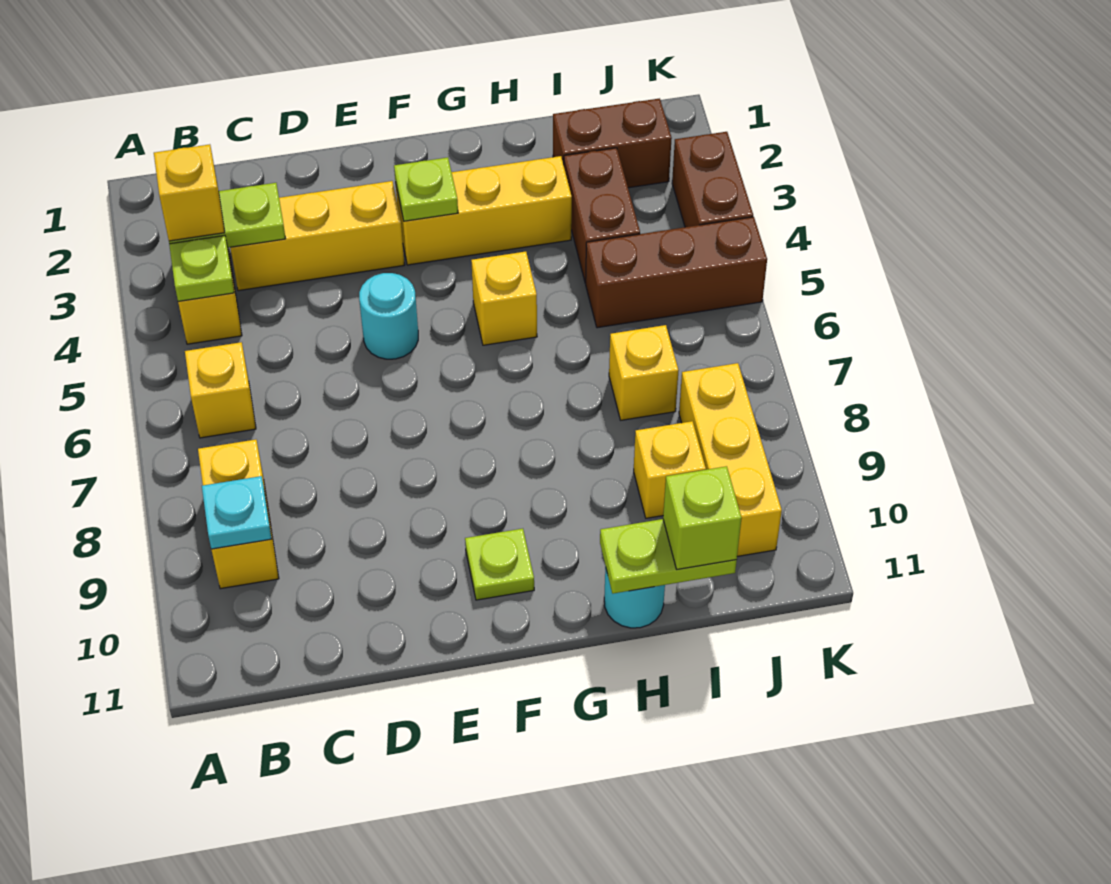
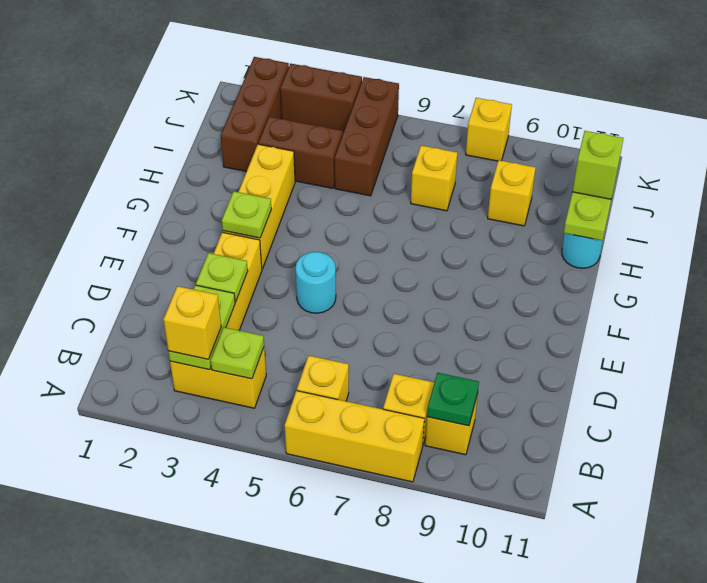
cyan 1x1 plate [202,476,272,549] -> green 1x1 plate [427,373,479,426]
lime 1x1 plate [465,529,534,600] -> lime 1x1 plate moved to [196,253,248,302]
yellow 1x1 brick [471,252,537,345] -> yellow 1x1 brick moved to [466,98,512,161]
brown 1x2 brick [553,98,672,188] -> brown 1x3 brick [221,57,289,172]
yellow 1x3 brick [679,363,782,556] -> yellow 1x3 brick moved to [285,391,424,482]

